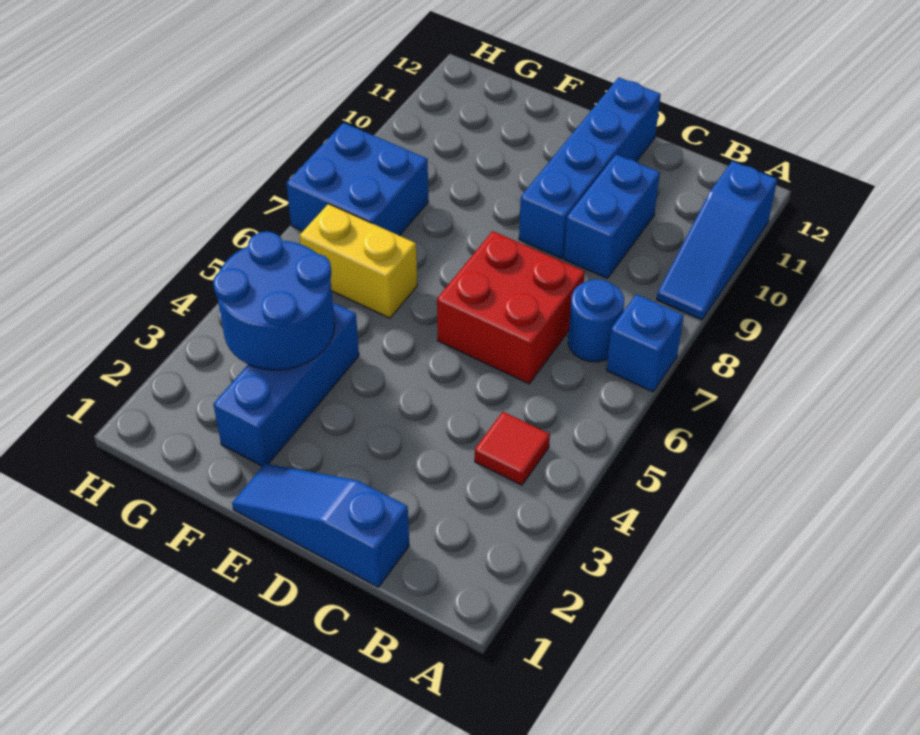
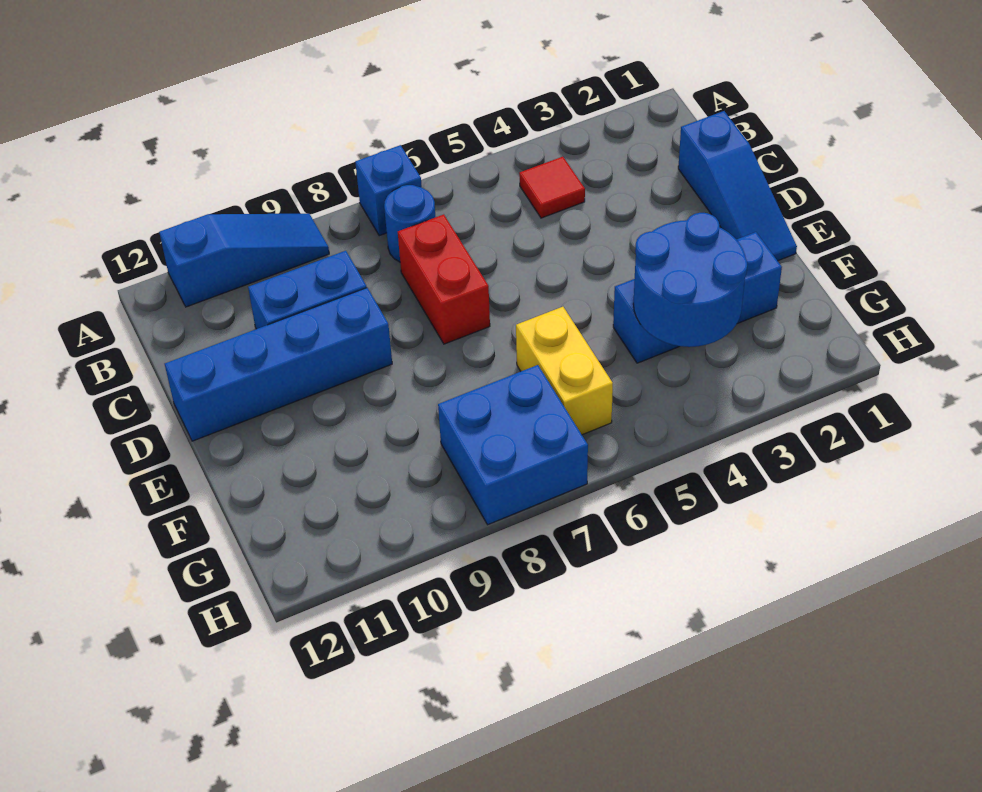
red 2x2 brick [437,231,585,384] -> red 1x2 brick [398,214,490,344]

